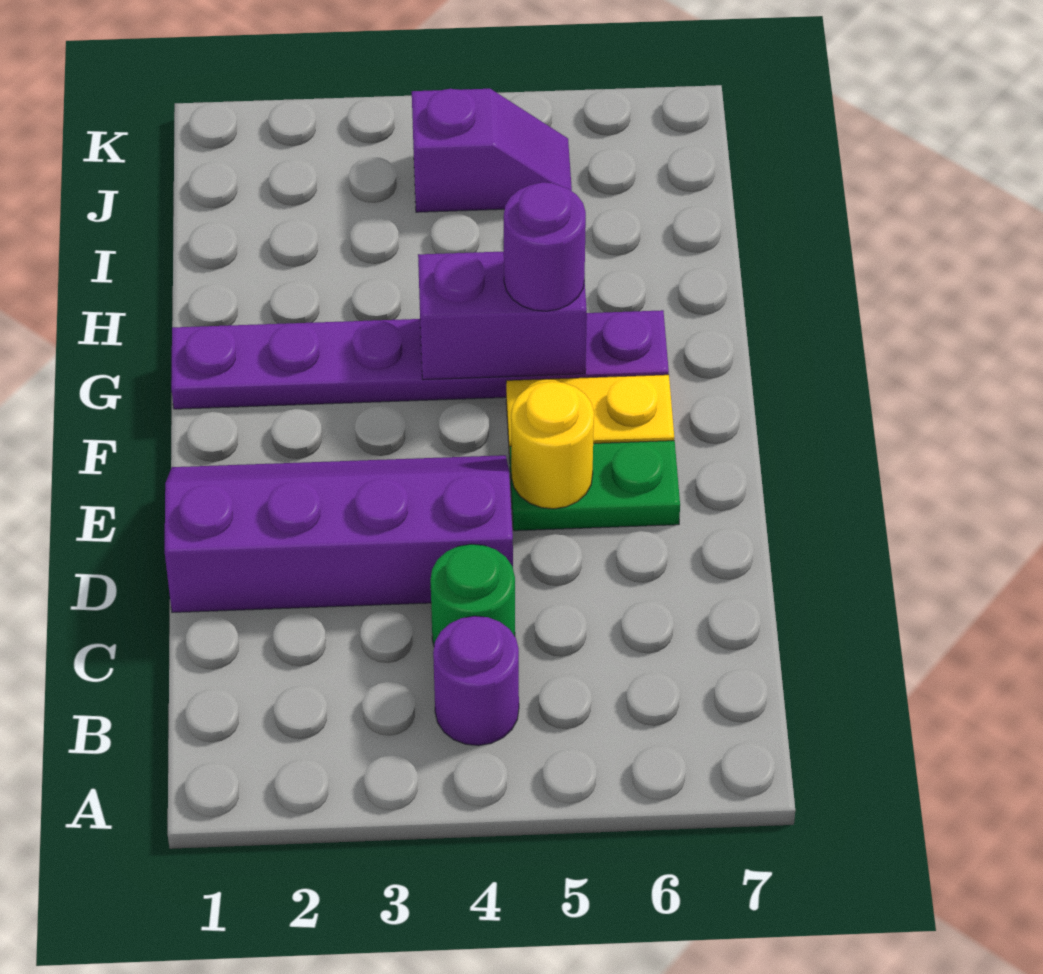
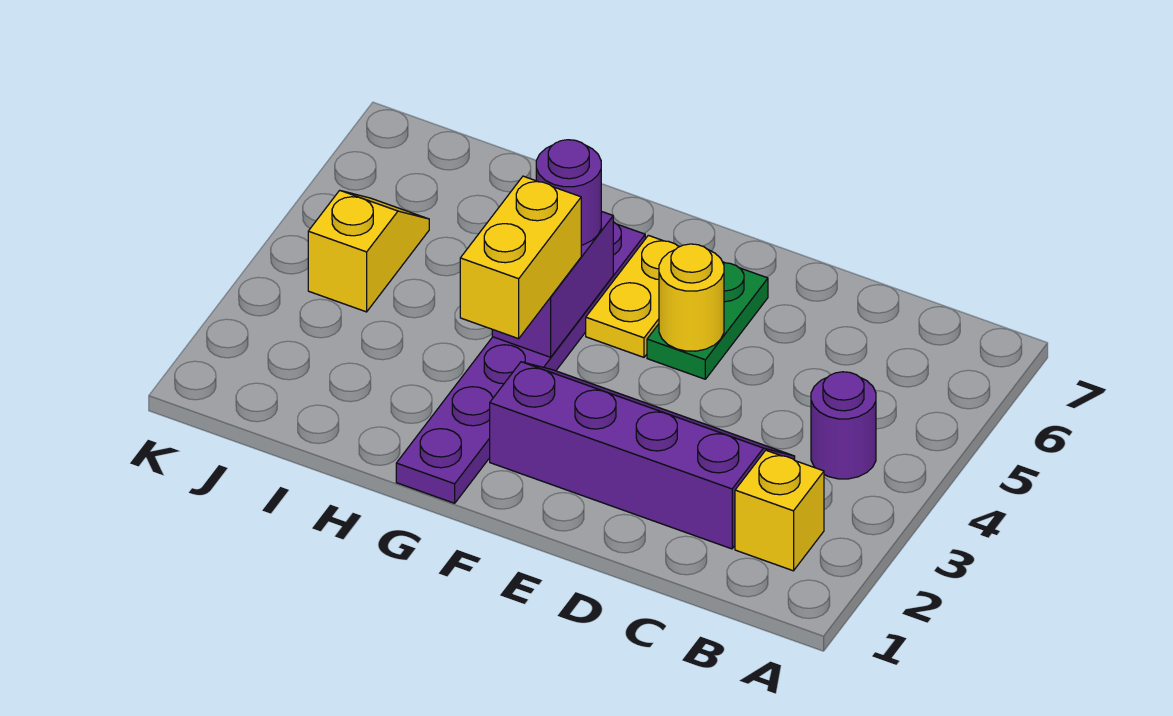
none -> yellow 1x1 brick [735,450,824,571]
green 1x1 round brick [431,544,515,645] -> none
purple 2x4 slope [165,455,513,612] -> purple 2x4 slope turned to [490,362,795,549]
none -> yellow 1x2 brick [460,176,581,339]
purple 1x2 slope [412,89,572,212] -> yellow 1x2 slope [308,190,429,312]

